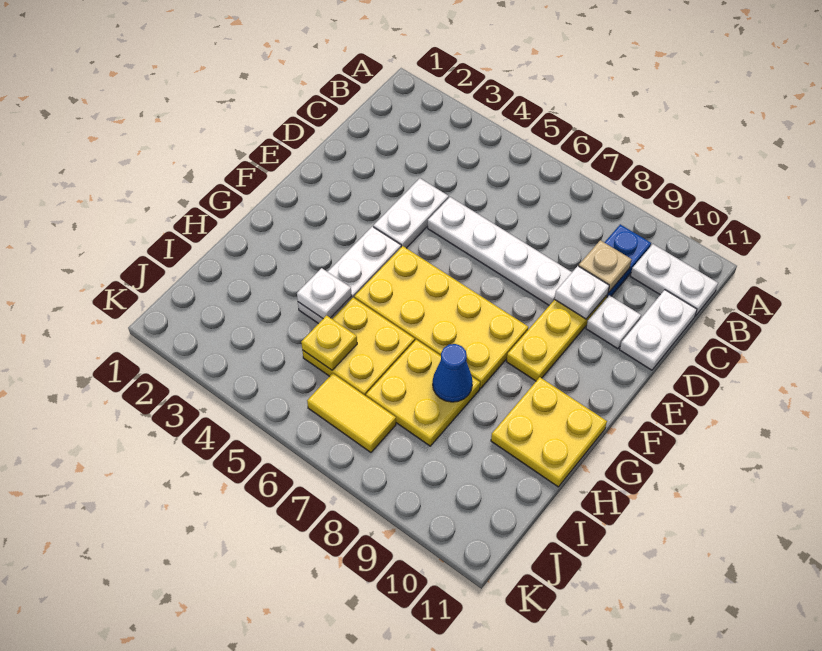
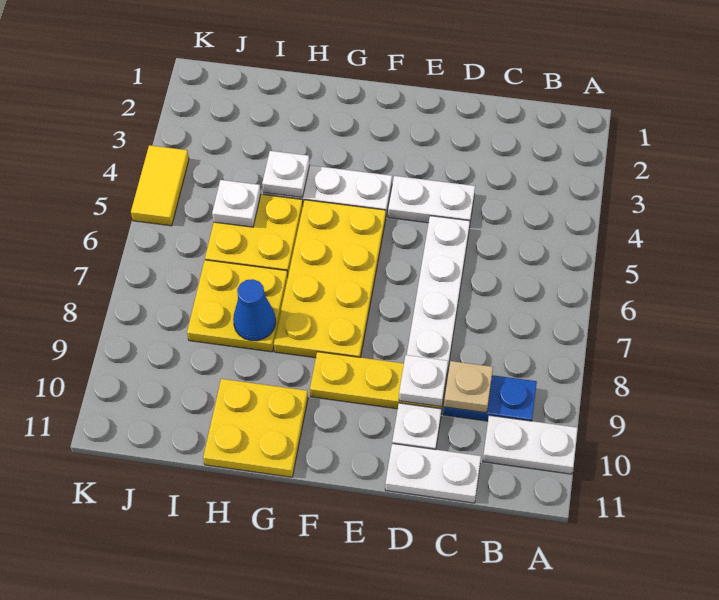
white 1x2 plate [630,244,718,316] -> white 1x2 plate turned to [483,415,578,474]
yellow 1x1 plate [301,315,357,370] -> white 1x1 plate [212,180,261,227]
yellow 1x2 tile [307,373,396,452] -> yellow 1x2 tile moved to [131,145,189,226]

